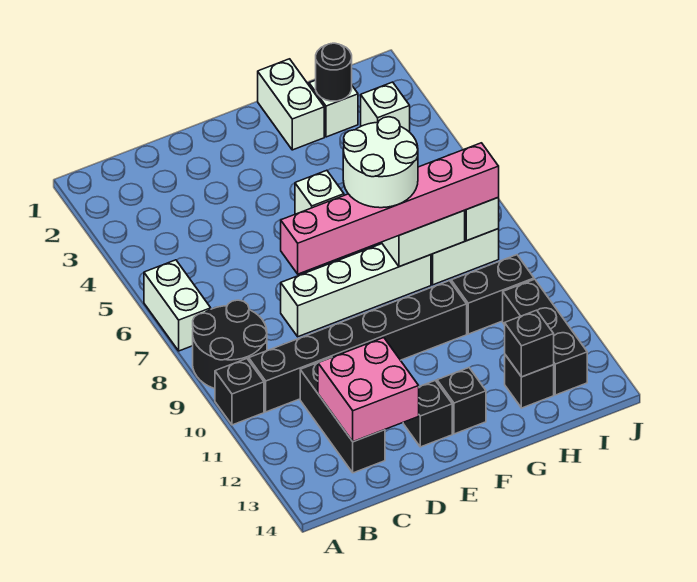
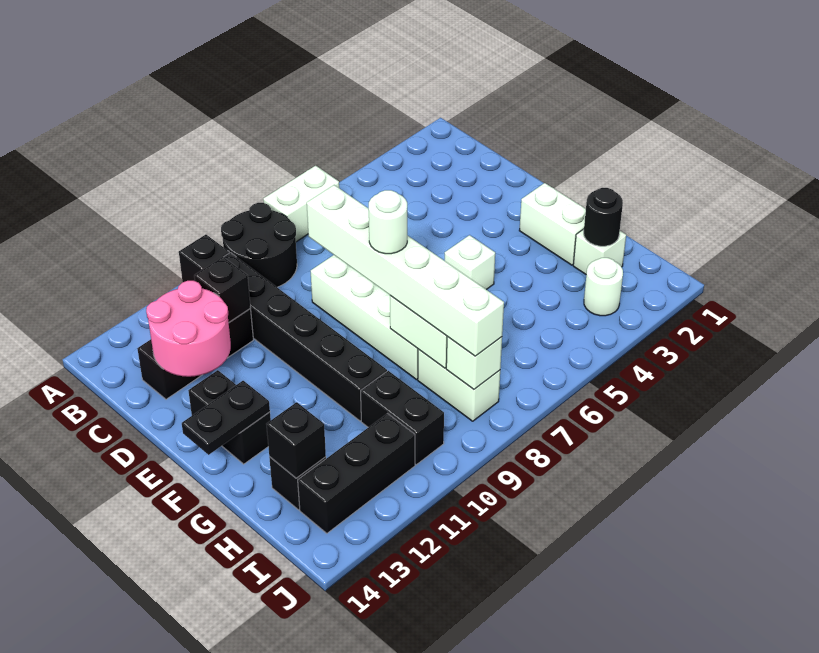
none -> black 1x1 brick [194,257,250,322]
pink 2x2 brick [318,338,419,442] -> pink 2x2 round brick [146,281,231,377]
pink 1x6 brick [281,143,499,274] -> white 1x6 brick [307,185,504,356]
white 2x2 round brick [343,117,418,208] -> white 1x1 round brick [369,190,407,254]
none -> black 1x2 plate [182,381,270,455]
white 1x2 brick [258,59,324,150] -> white 1x2 brick turned to [519,183,586,265]
white 1x1 brick [361,82,410,132] -> white 1x1 round brick [584,258,623,316]

